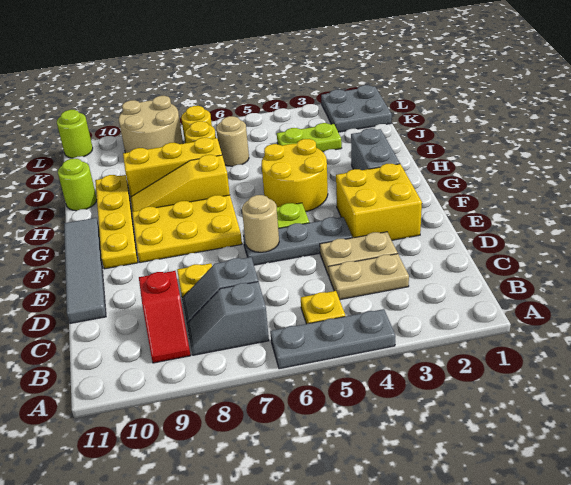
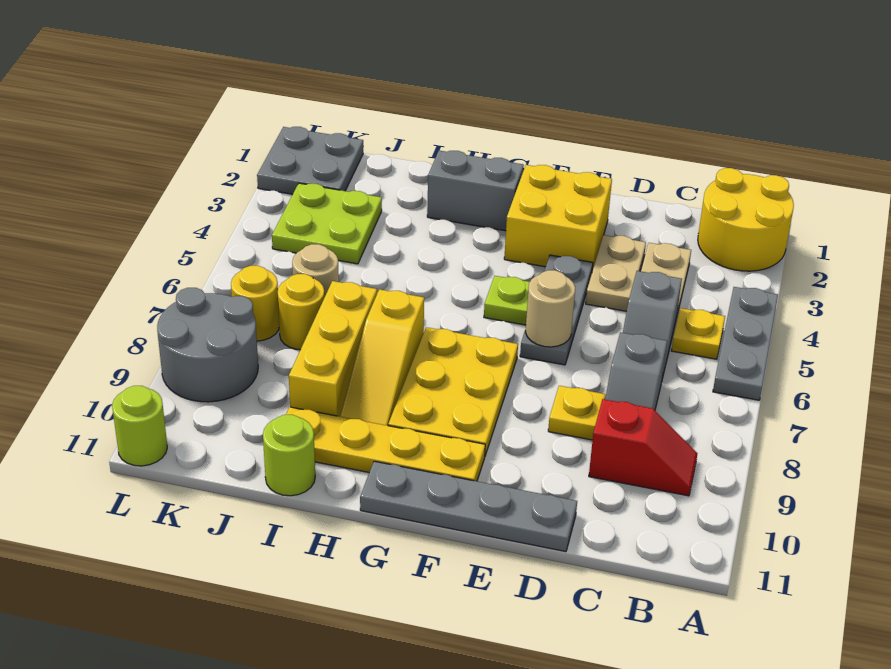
grey 1x2 slope [187,282,269,355] -> grey 1x2 slope moved to [623,271,682,379]
grey 1x4 tile [64,218,106,324] -> grey 1x4 plate [360,461,577,552]
yellow 2x2 round brick [261,139,328,212] -> yellow 2x2 round brick moved to [698,168,794,271]
lime 1x2 plate [277,123,342,152] -> lime 2x2 plate [272,183,382,264]
tan 2x2 round brick [119,96,183,153] -> grey 2x2 round brick [157,288,258,402]

